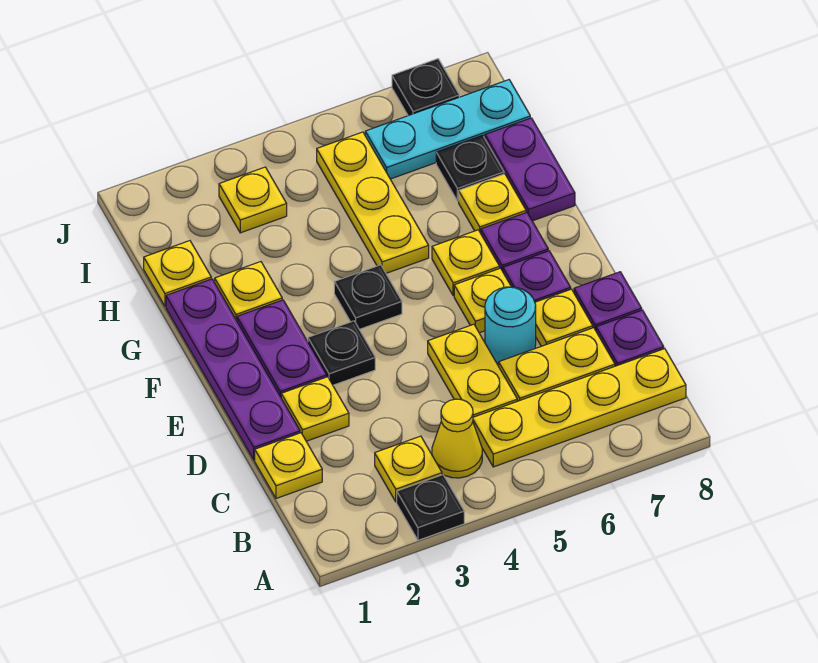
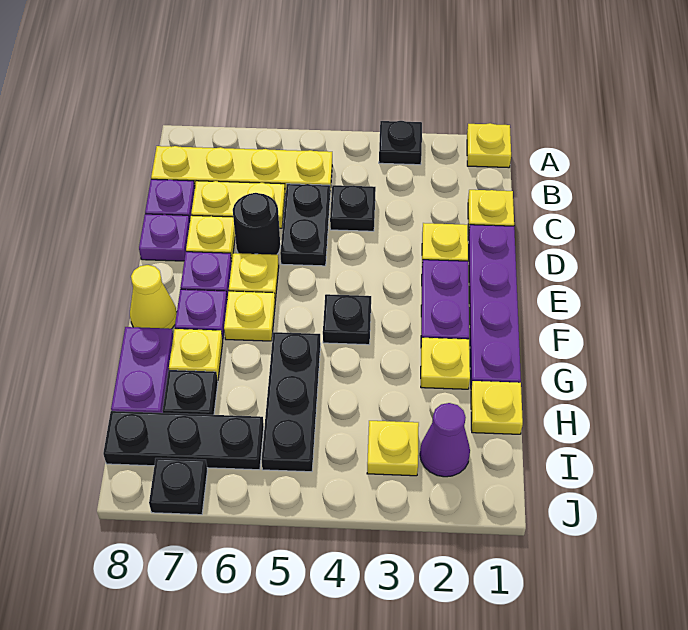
yellow 1x1 plate [375,436,442,502] -> yellow 1x1 plate moved to [467,123,511,168]
yellow 1x1 cone [432,399,482,478] -> yellow 1x1 cone moved to [130,265,177,329]
yellow 1x2 plate [428,324,517,417] -> black 1x2 plate [280,184,330,266]
cyan 1x1 round brick [485,287,536,364] -> black 1x1 round brick [233,193,280,255]
black 1x1 plate [308,321,375,385] -> black 1x1 plate moved to [330,185,376,231]
yellow 1x3 plate [317,132,429,273] -> black 1x3 plate [261,332,321,472]
none -> purple 1x1 cone [420,403,470,477]
cyan 1x3 plate [365,80,530,179] -> black 1x3 plate [103,411,264,470]

